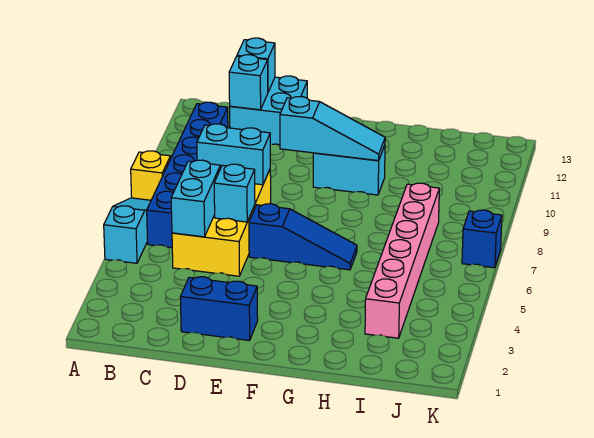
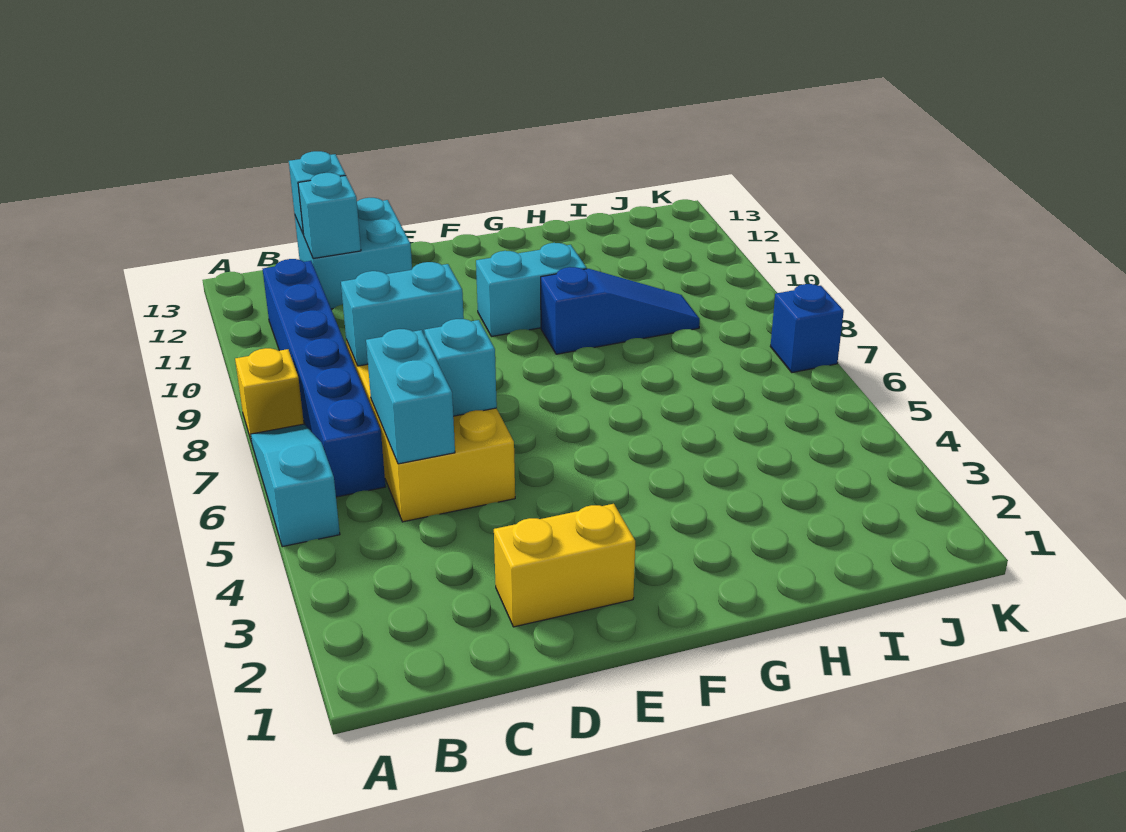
blue 1x2 brick [180,277,258,341] -> yellow 1x2 brick [494,504,635,627]
blue 1x3 slope [249,204,357,270] -> blue 1x3 slope moved to [541,267,700,354]
cyan 1x3 slope [280,97,385,161] -> none
pink 1x6 brick [365,183,439,338] -> none

